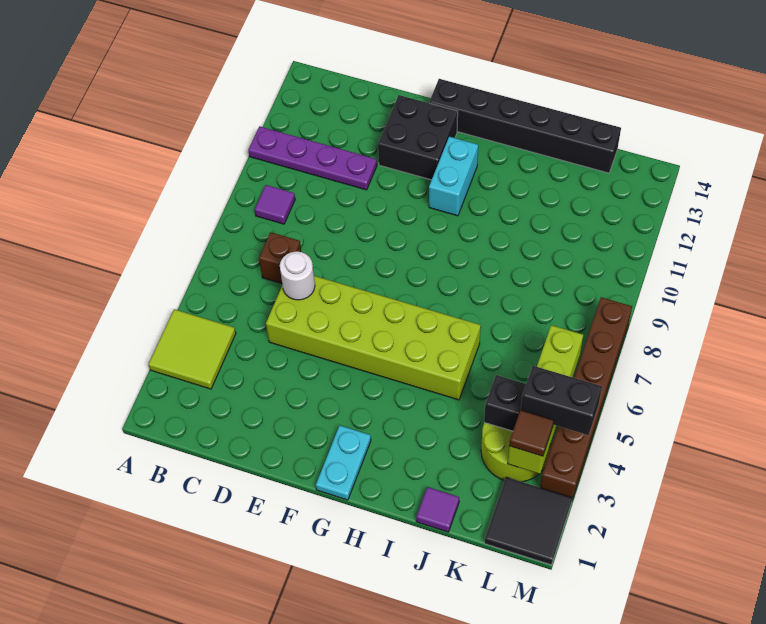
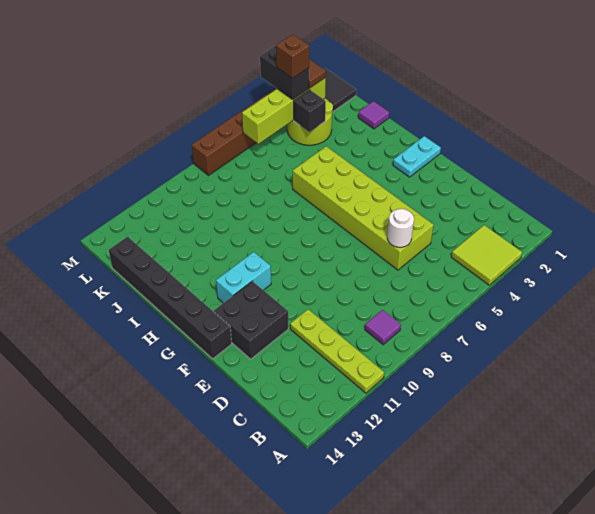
purple 1x4 plate [248,126,377,190] -> lime 1x4 plate [290,309,384,393]
brown 1x1 brick [259,232,301,284] -> brown 1x1 brick moved to [276,34,309,78]

